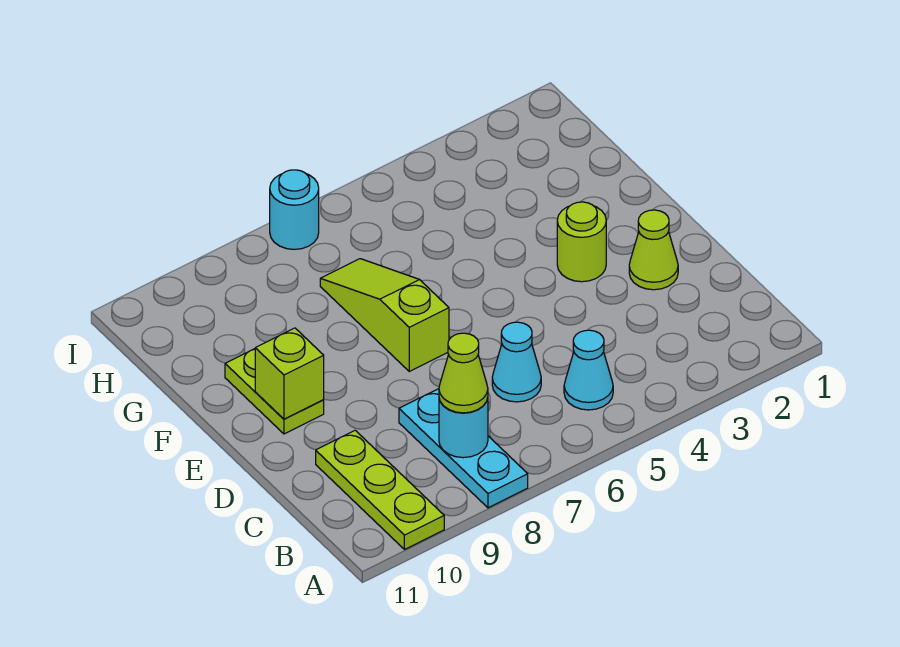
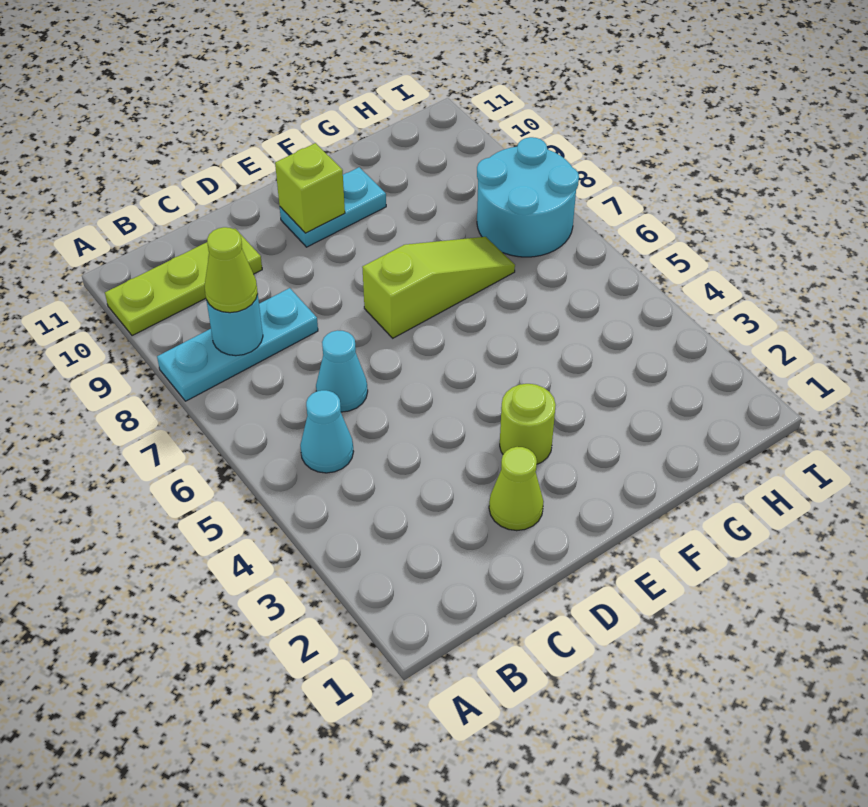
lime 1x2 plate [225,349,324,434] -> cyan 1x2 plate [280,167,386,247]
cyan 1x1 round brick [270,170,319,249] -> cyan 2x2 round brick [477,137,579,257]

